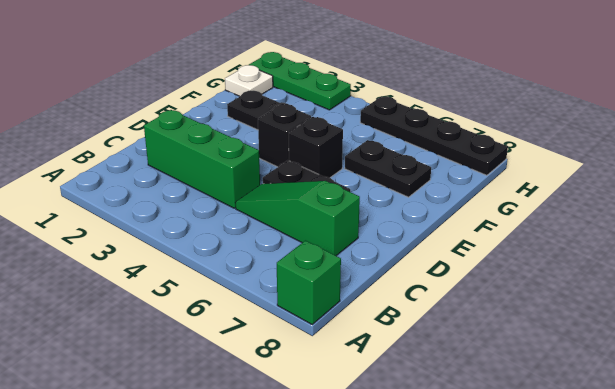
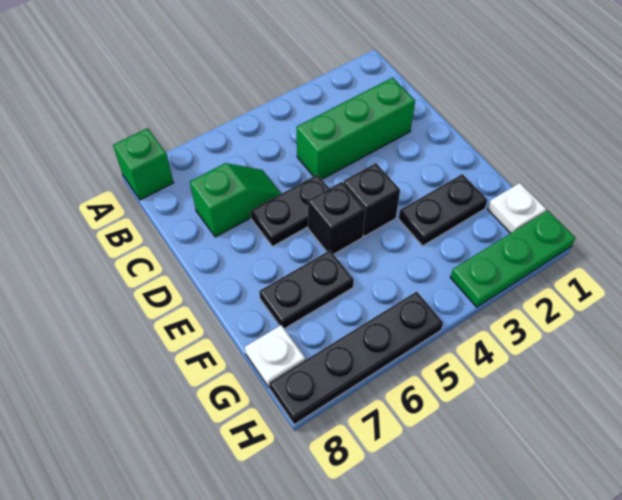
green 1x3 slope [235,181,360,256] -> green 1x2 slope [190,163,281,237]
none -> white 1x1 plate [245,325,305,387]

